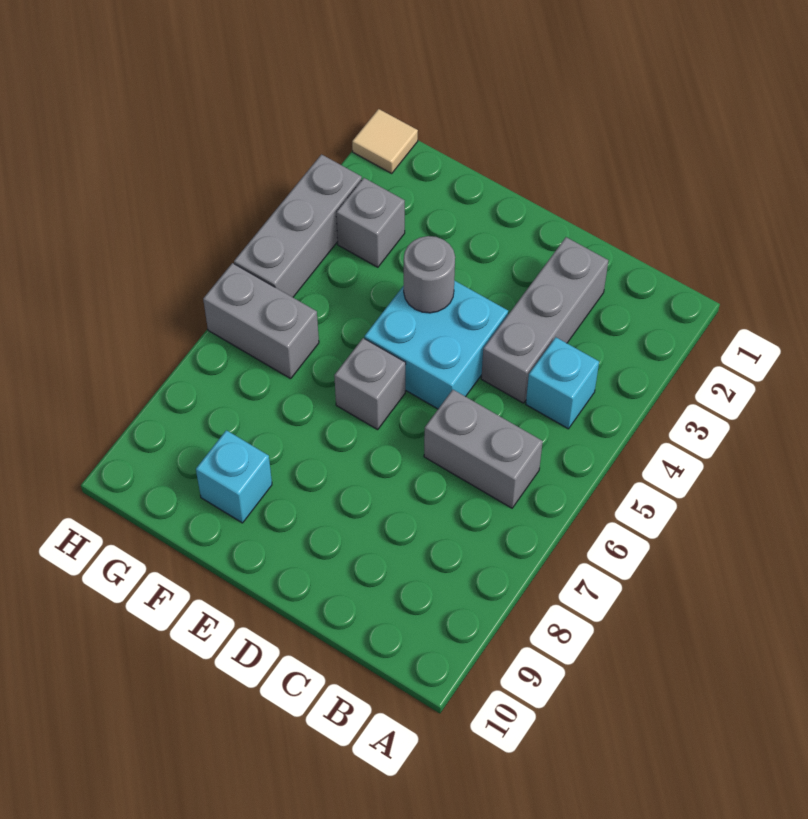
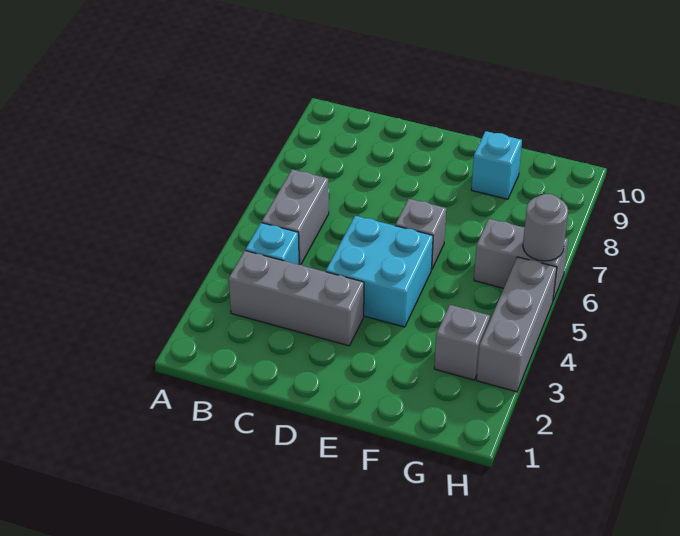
grey 1x2 brick [424,390,543,508] -> grey 1x2 brick turned to [262,169,329,265]
grey 1x3 brick [481,237,608,403] -> grey 1x3 brick turned to [229,251,364,346]
grey 1x1 round brick [404,236,455,313] -> grey 1x1 round brick moved to [523,194,568,261]
tan 1x1 tile [352,109,418,173] -> none

